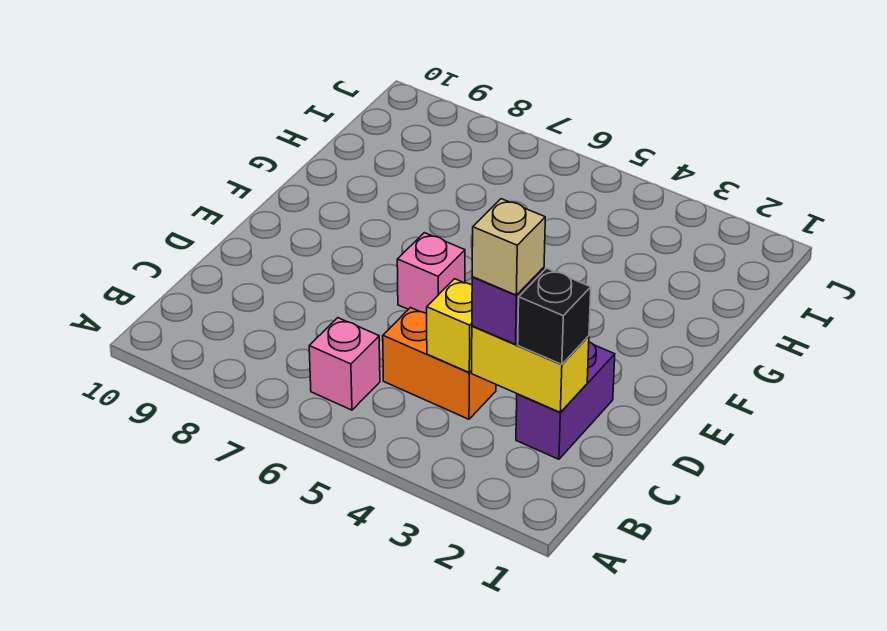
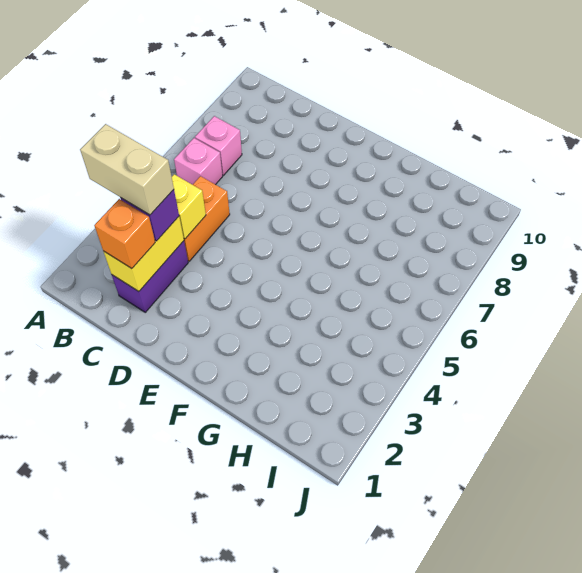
purple 1x2 brick [516,342,615,459] -> purple 1x2 brick turned to [112,241,188,312]
black 1x1 brick [518,268,591,364] -> orange 1x1 brick [94,199,155,268]
tan 1x1 brick [472,199,545,295] -> tan 1x2 brick [80,124,174,215]
pink 1x1 brick [397,233,465,313] -> pink 1x1 brick moved to [195,116,242,175]

